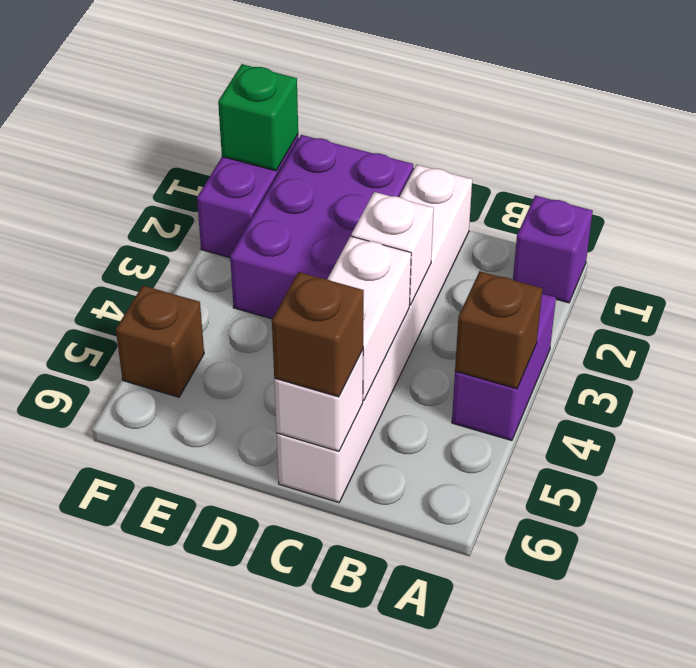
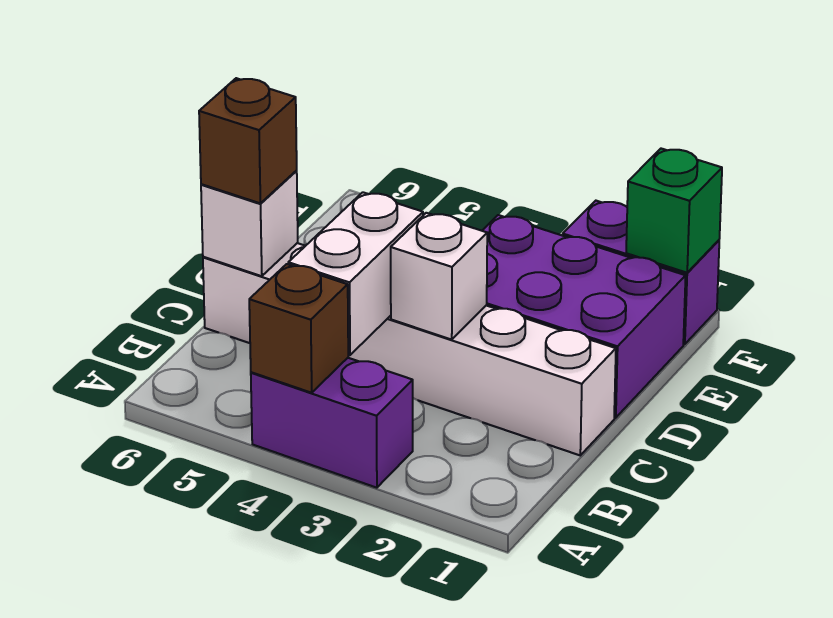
purple 1x1 brick [513,195,593,303] -> none
white 1x2 brick [327,236,411,401] -> white 1x2 brick turned to [288,192,423,355]
brown 1x1 brick [116,286,204,397] -> none

